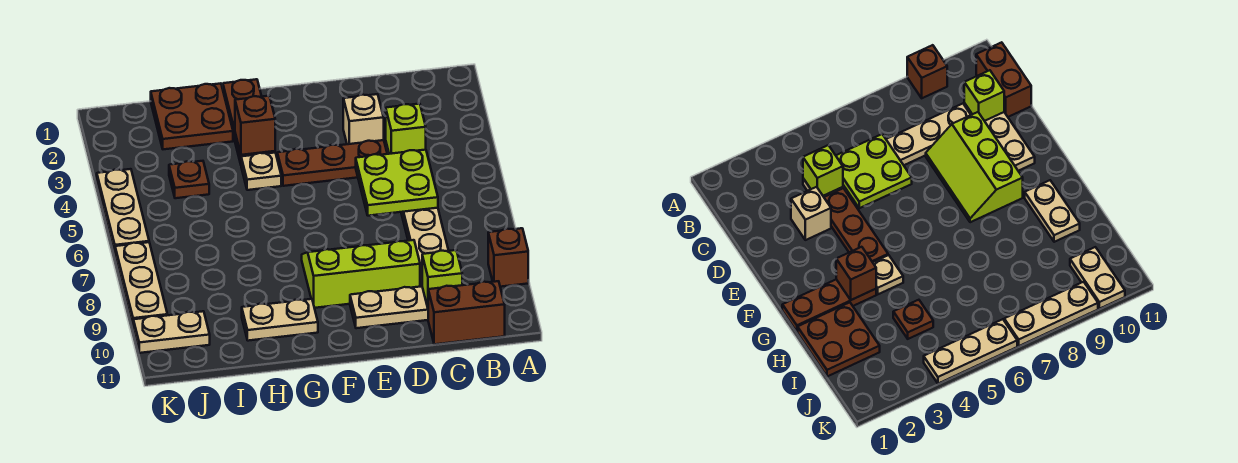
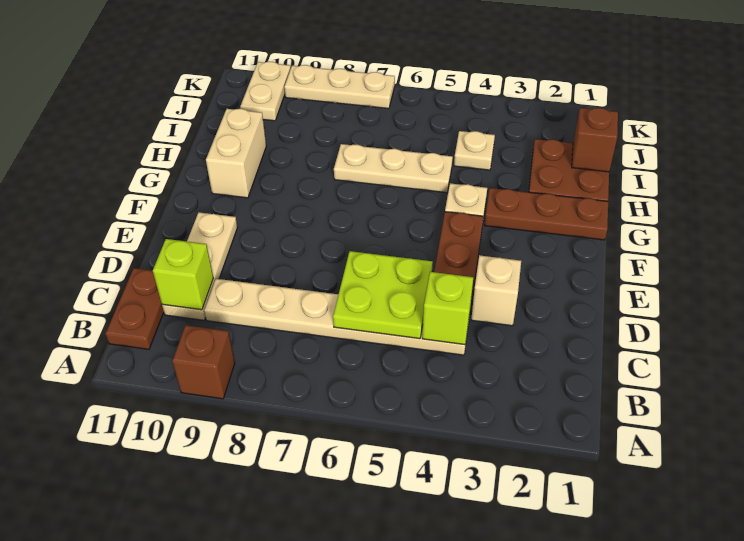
brown 1x2 brick [428,281,505,344] -> brown 1x2 plate [105,268,164,349]
lime 2x3 slope [302,240,420,308] -> none
brown 1x1 brick [235,96,275,155] -> brown 1x1 brick moved to [572,108,618,172]
tan 1x2 plate [242,299,318,341] -> tan 1x2 brick [206,109,266,198]
brown 1x1 plate [169,161,209,198] -> tan 1x1 plate [454,131,495,170]
tan 1x3 plate [97,169,149,254] -> tan 1x3 plate moved to [334,144,453,193]

